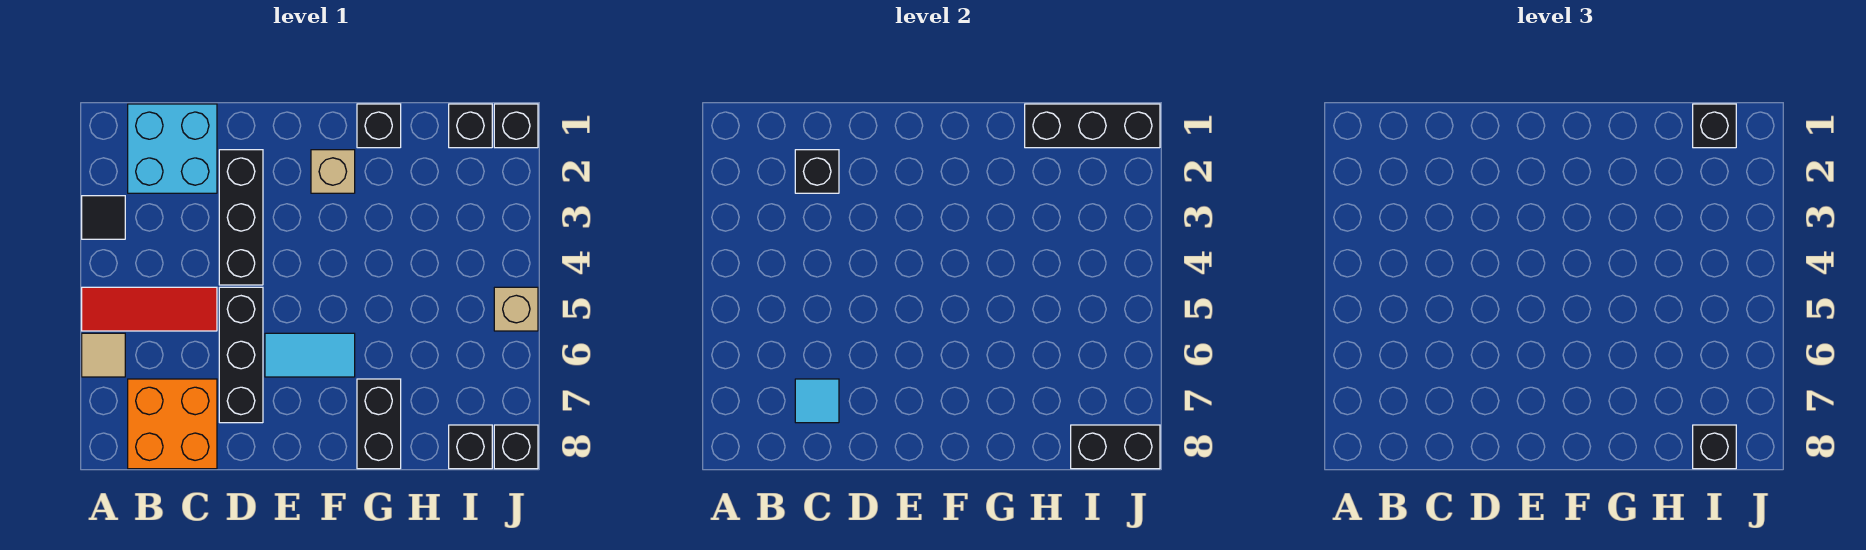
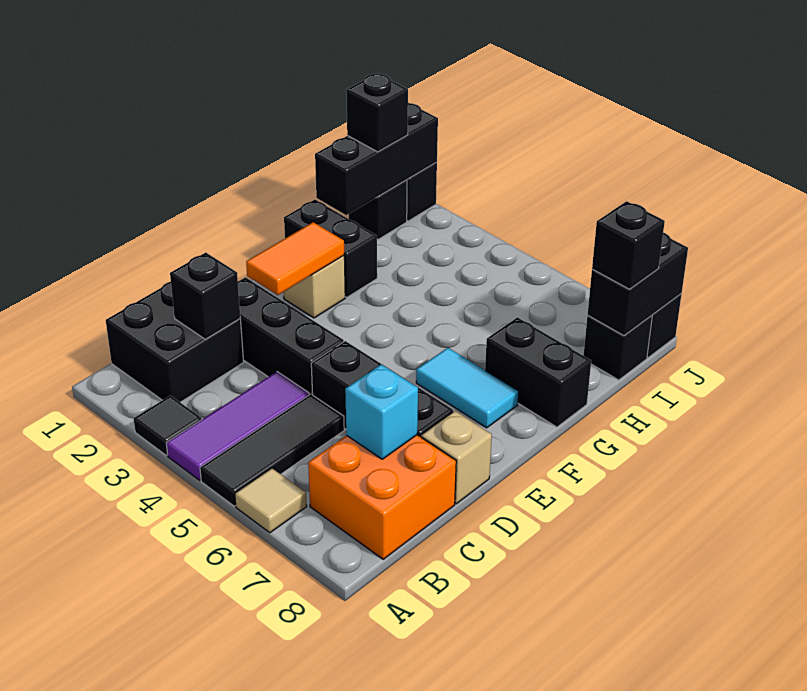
none -> purple 1x3 tile [166,372,309,480]
red 1x3 tile [82,287,217,331] -> black 1x3 tile [200,394,344,506]
cyan 2x2 brick [128,104,217,193] -> black 2x2 brick [106,282,244,402]
cyan 1x1 tile [795,379,839,423] -> cyan 1x1 brick [345,364,418,459]
none -> orange 1x2 tile [246,222,344,295]
cyan 1x2 tile [265,333,355,377] -> cyan 1x2 tile turned to [416,348,519,428]
black 1x1 brick [357,104,401,148] -> black 1x2 brick [284,200,377,297]
tan 1x1 brick [494,287,538,331] -> tan 1x1 brick moved to [421,411,492,504]

